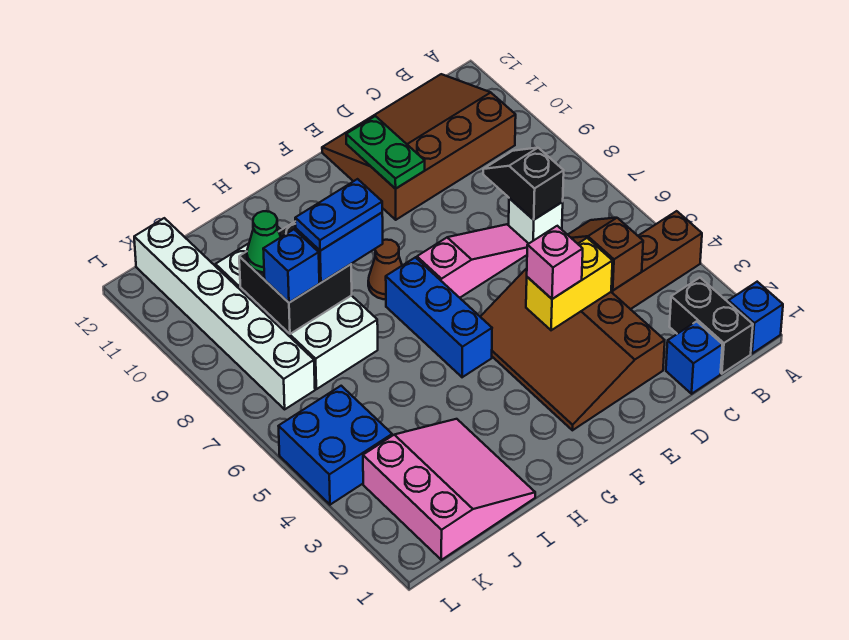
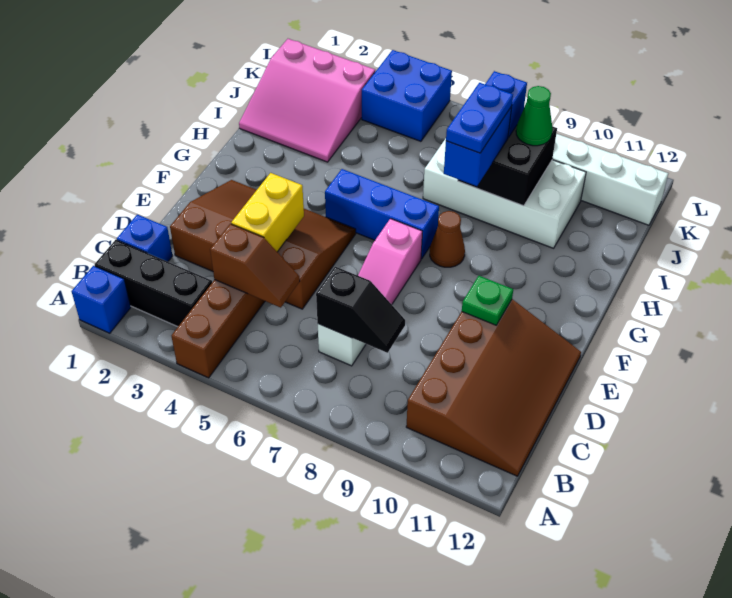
black 1x2 brick [669,278,753,374] -> black 1x3 brick [95,240,212,327]
pink 1x1 brick [527,226,583,299] -> none
green 1x2 plate [346,116,425,189] -> green 1x1 plate [462,276,513,325]

